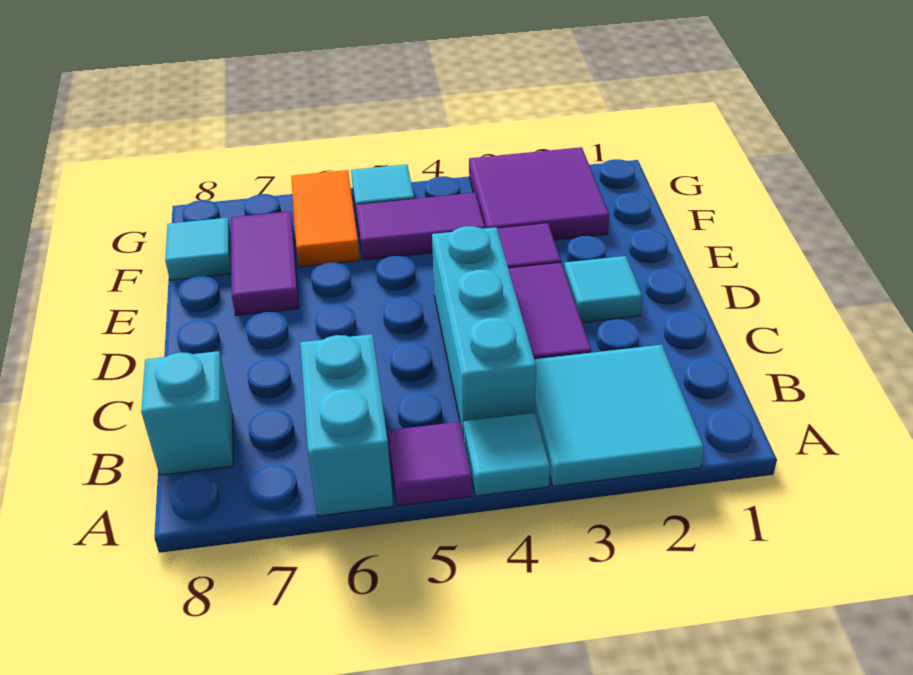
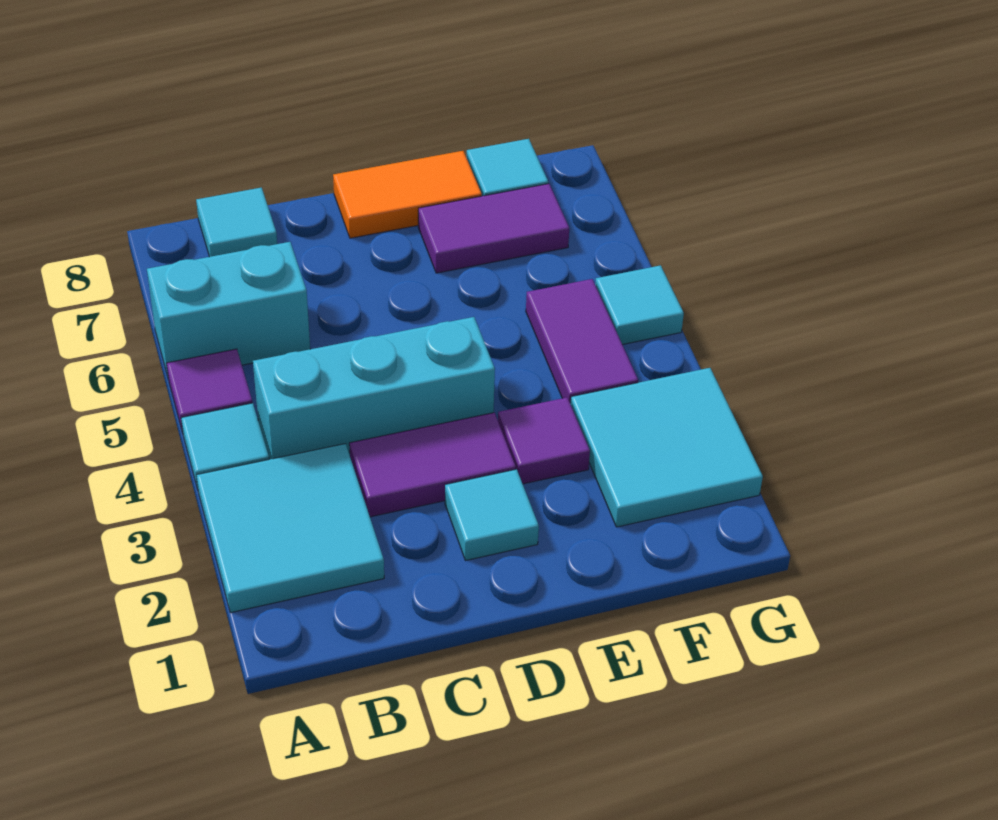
cyan 1x1 brick [141,351,233,475] -> cyan 1x1 tile [196,188,277,257]
purple 2x2 tile [469,147,609,240] -> cyan 2x2 tile [571,368,763,527]
orange 1x2 tile [291,170,360,267] -> orange 1x2 tile moved to [333,151,482,238]

